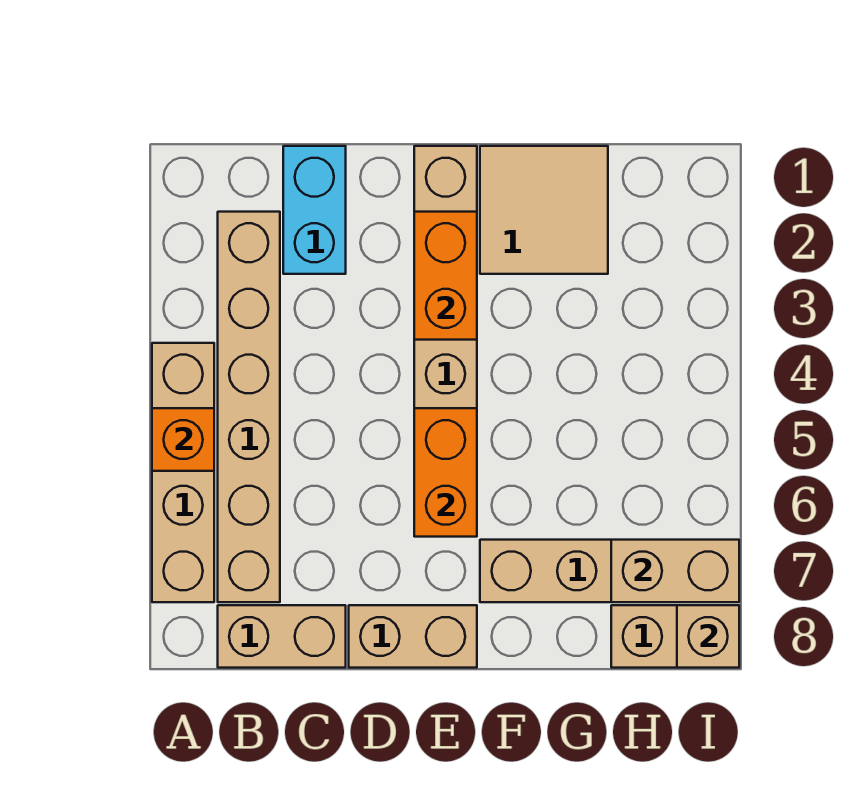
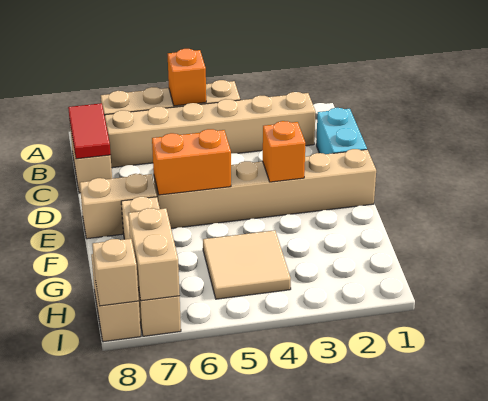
none -> red 1x2 tile [68,103,111,159]
cyan 1x2 brick [283,146,346,274] -> cyan 1x2 brick turned to [316,108,367,154]
tan 1x2 brick [349,605,477,668] -> tan 1x2 brick turned to [80,174,157,239]
orange 1x2 brick [414,212,477,340] -> orange 1x1 brick [263,121,305,182]
tan 2x2 tile [480,146,608,274] -> tan 2x2 tile moved to [203,230,291,299]

